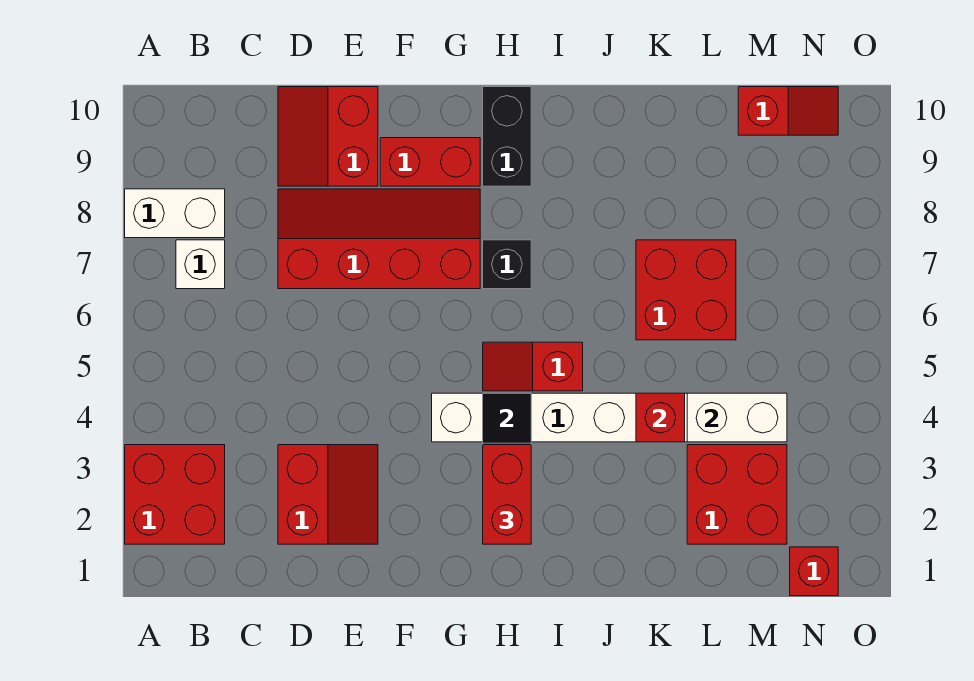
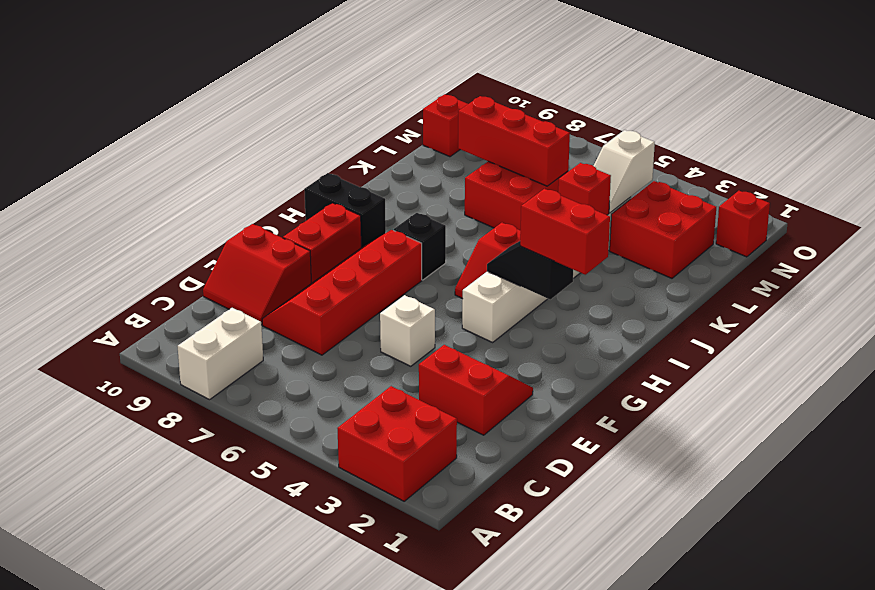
white 1x1 brick [176,240,225,289] -> white 1x1 brick moved to [380,295,435,366]
white 1x2 brick [687,393,787,442] -> white 1x2 slope [594,130,655,213]
none -> red 1x3 brick [458,96,570,186]

